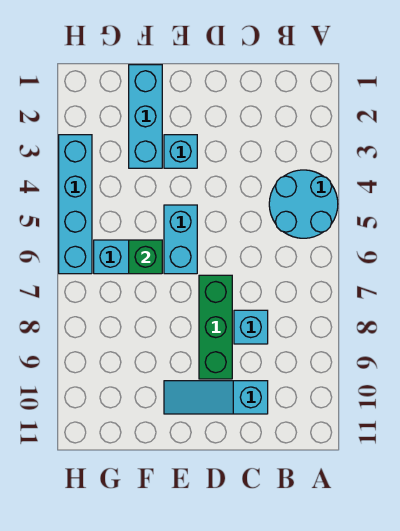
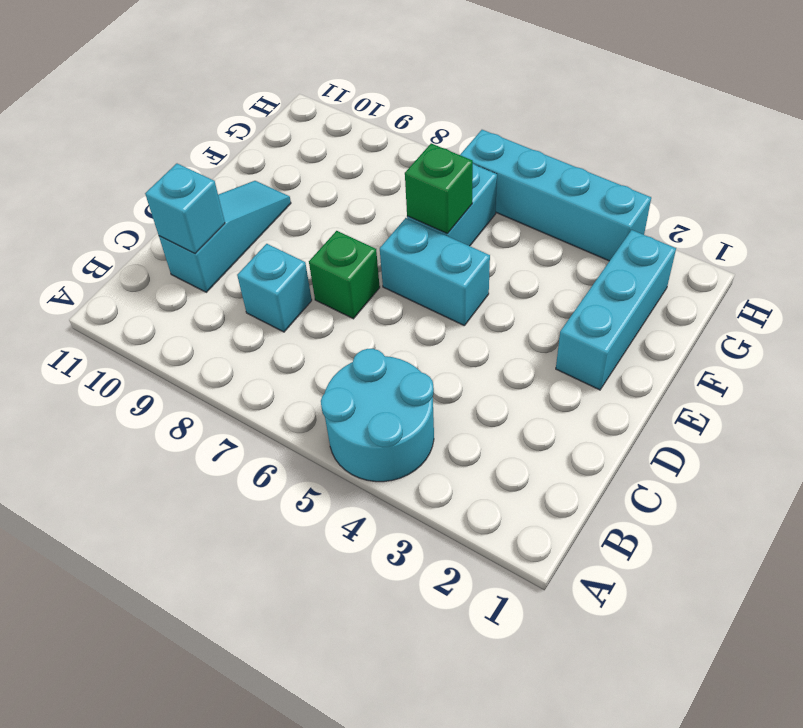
green 1x3 brick [199,275,232,379] -> green 1x1 brick [309,231,380,319]
cyan 1x1 brick [164,135,197,168] -> cyan 1x1 brick moved to [145,164,225,253]
cyan 1x3 brick [129,65,162,168] -> cyan 1x3 brick turned to [556,230,676,390]

